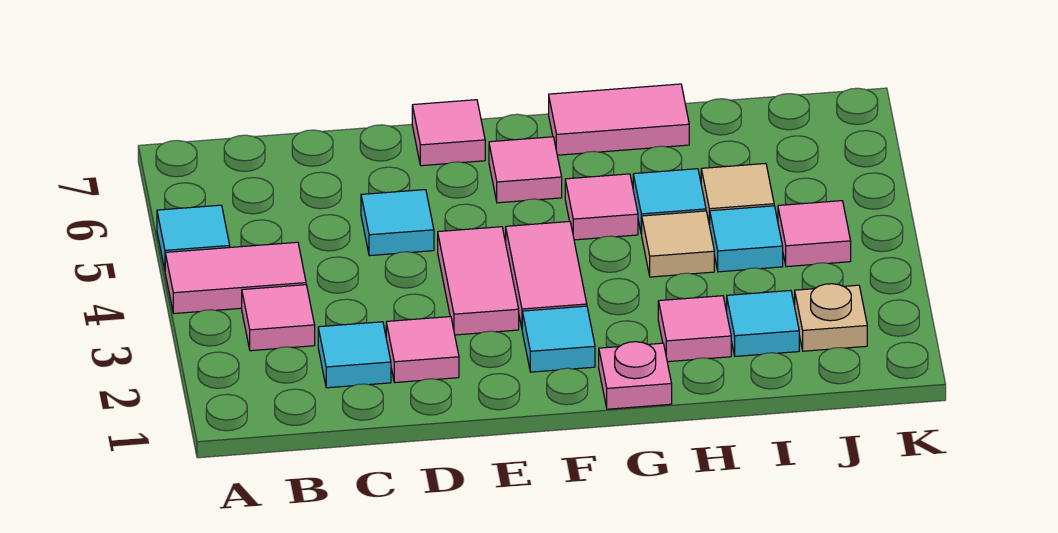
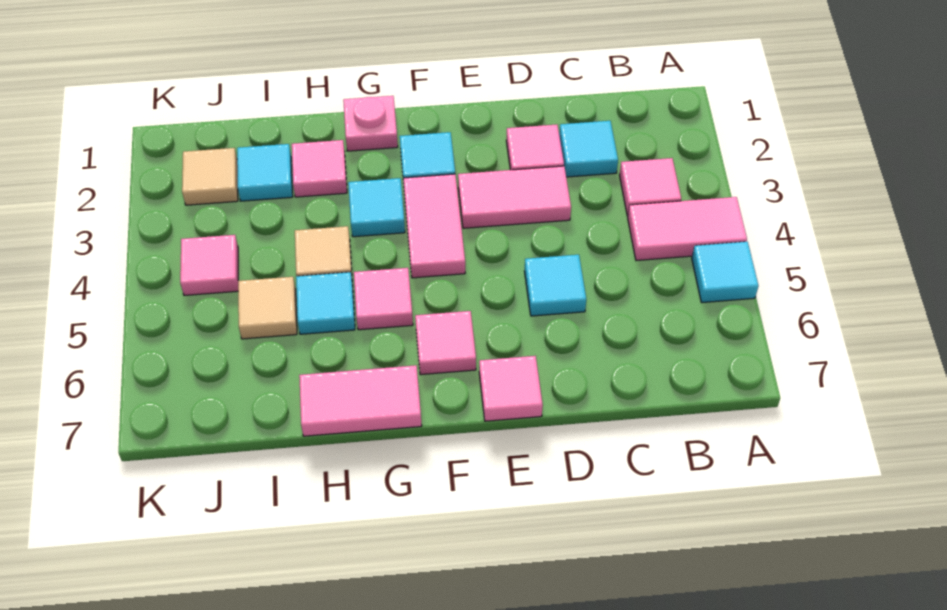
pink 1x2 tile [438,227,519,335] -> pink 1x2 tile turned to [458,166,571,228]
cyan 1x1 tile [710,206,783,272] -> cyan 1x1 tile moved to [348,178,405,237]
tan 1x1 plate [795,284,867,351] -> tan 1x1 tile [182,148,238,205]

